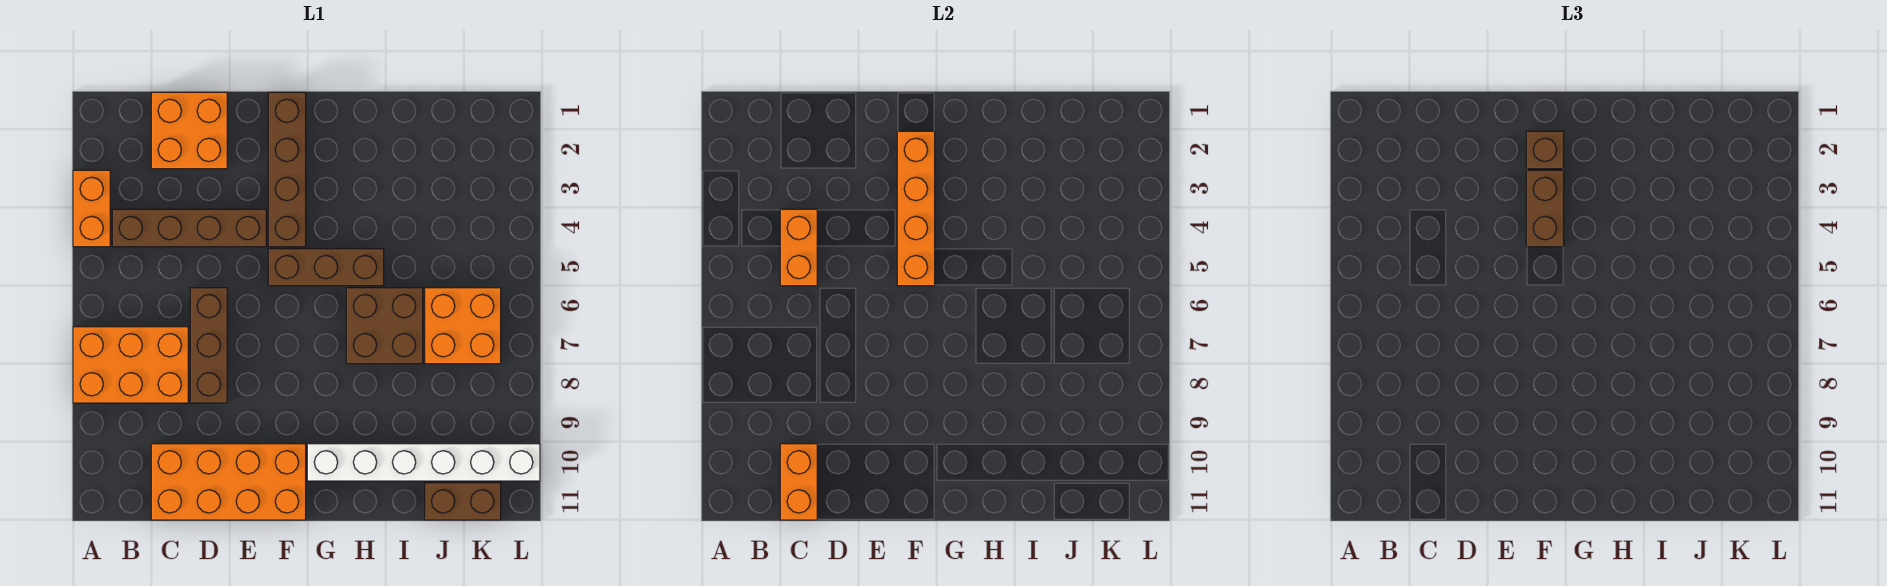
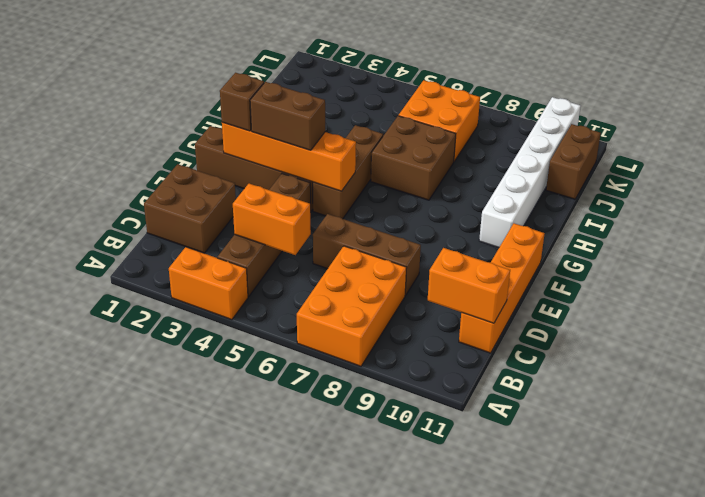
orange 2x2 brick [151,92,227,169] -> brown 2x2 brick [144,164,236,253]
orange 2x4 brick [151,444,306,520] -> orange 1x4 brick [459,223,545,353]

